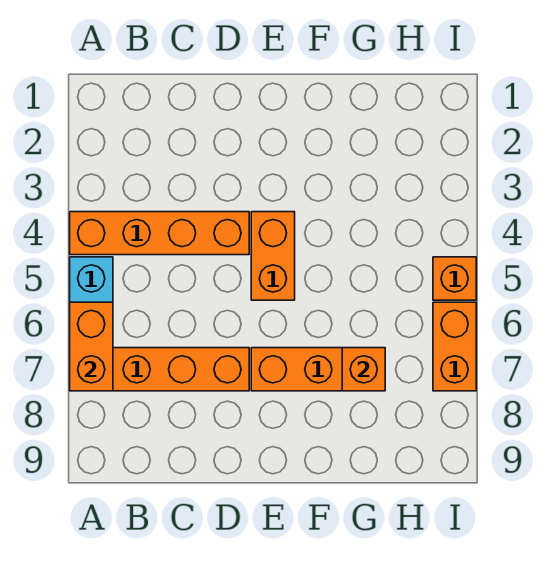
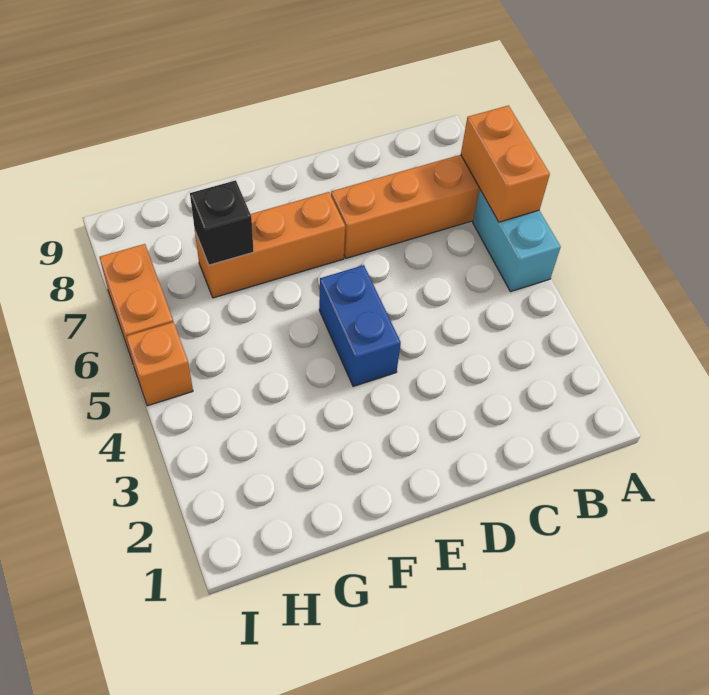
orange 1x4 brick [70,212,249,255] -> none
orange 1x2 brick [251,212,295,300] -> blue 1x2 brick [319,265,401,386]
orange 1x1 brick [342,348,385,391] -> black 1x1 brick [190,180,254,265]

